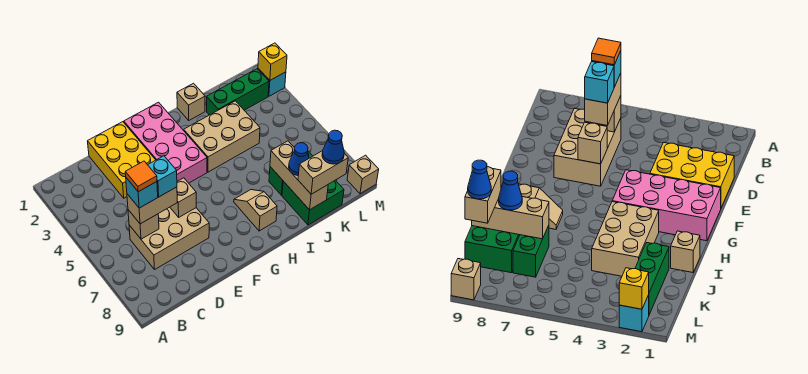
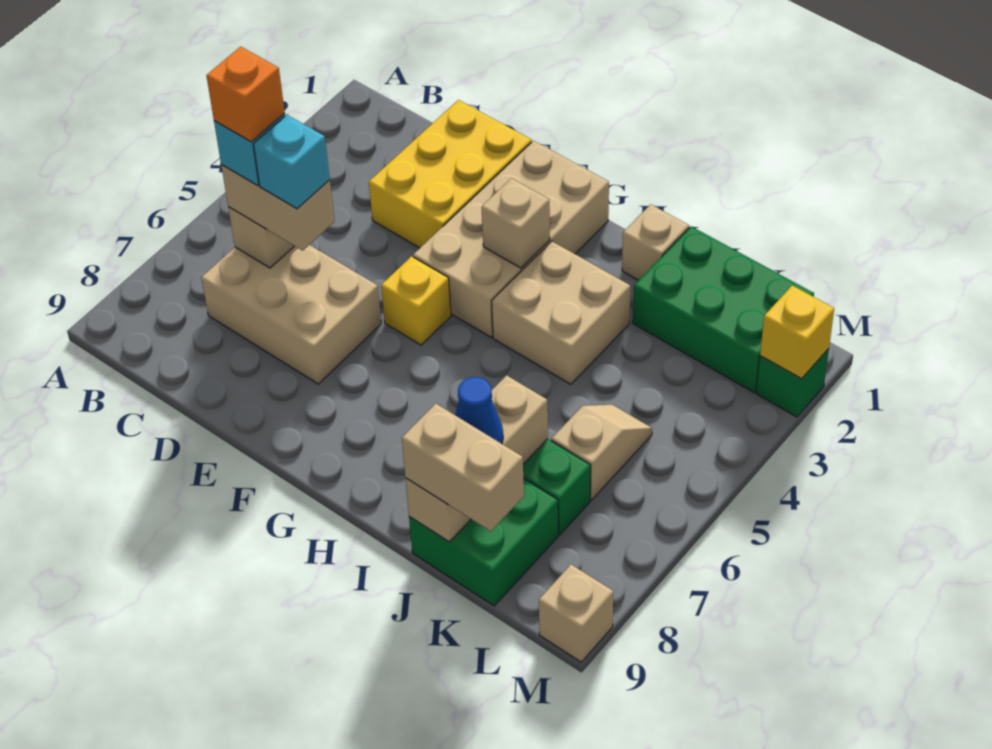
orange 1x1 tile [125,161,157,192] -> orange 1x1 brick [206,47,285,142]
tan 1x1 brick [170,178,196,217] -> tan 1x1 brick moved to [482,178,550,268]
pink 2x4 brick [124,102,207,183] -> tan 2x4 brick [413,141,609,337]
none -> yellow 1x1 brick [381,256,451,345]
tan 2x3 brick [184,101,260,172] -> tan 2x2 brick [492,241,630,384]
tan 1x2 slope [234,190,277,231] -> tan 1x2 slope moved to [551,405,652,500]
green 1x3 brick [207,69,269,115] -> green 2x3 brick [633,226,814,392]
blue 1x1 cone [322,130,344,164] -> none
cyan 1x1 brick [258,69,286,96] -> green 1x1 brick [756,349,829,417]

